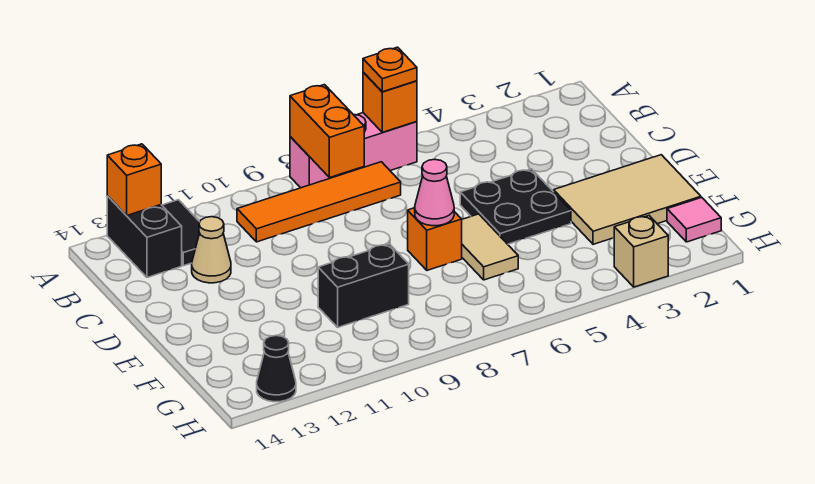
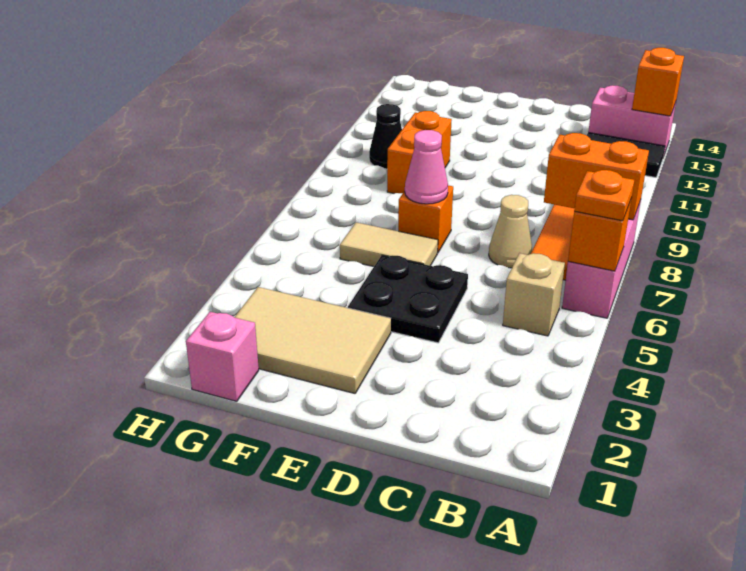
black 1x2 brick [107,196,182,278] -> pink 1x2 brick [588,85,676,157]
tan 1x1 cone [192,217,231,283] -> tan 1x1 cone moved to [489,195,532,268]
tan 2x3 tile [554,155,701,244] -> tan 2x3 tile turned to [234,287,391,393]
black 1x2 brick [318,244,409,327] -> orange 1x2 brick [387,111,452,193]
pink 1x1 tile [667,198,721,242] -> pink 1x1 brick [186,312,259,401]
tan 1x1 brick [614,216,668,287] -> tan 1x1 brick moved to [503,253,565,336]
black 1x1 cone [257,335,296,402] -> black 1x1 cone moved to [369,104,402,169]

